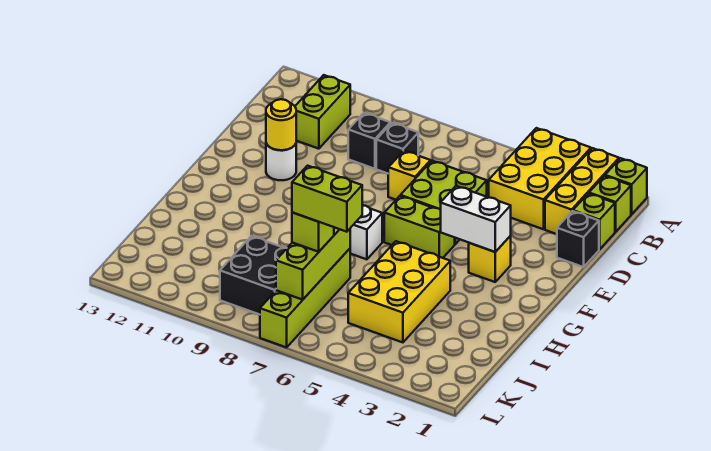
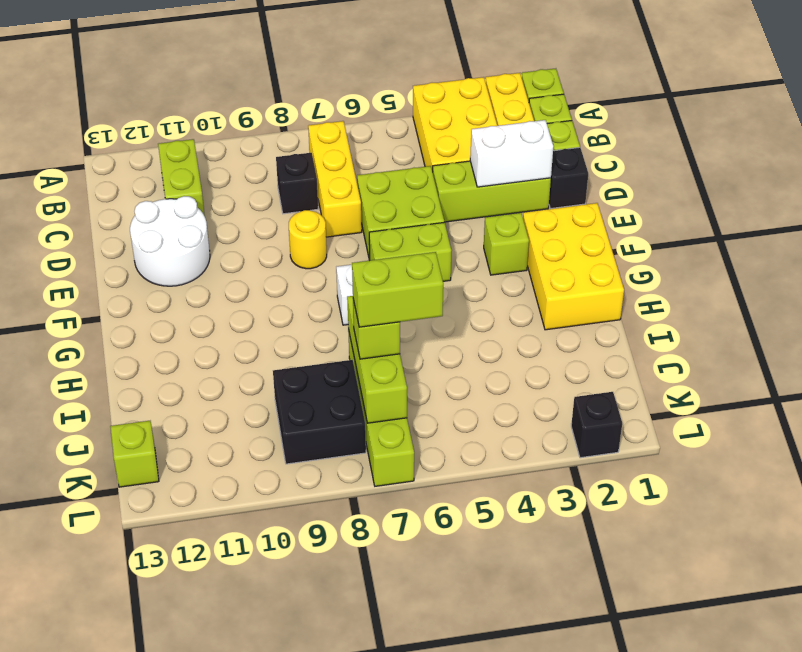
black 1x1 brick [348,113,390,169] -> black 1x1 brick moved to [571,392,622,458]
none -> lime 1x3 brick [433,161,551,222]
yellow 1x1 brick [388,151,431,200] -> yellow 1x3 brick [308,121,362,237]
white 1x1 round brick [266,144,296,180] -> white 2x2 round brick [130,196,210,286]
yellow 1x1 round brick [266,99,296,150] -> yellow 1x1 round brick moved to [289,210,327,269]
yellow 1x1 brick [469,236,511,282] -> lime 1x1 brick [484,213,529,275]
white 1x2 brick [440,186,511,252] -> white 1x2 brick moved to [470,120,553,187]
yellow 2x3 brick [348,241,450,342] -> yellow 2x3 brick moved to [523,203,624,330]
none -> lime 1x1 brick [110,421,159,487]

